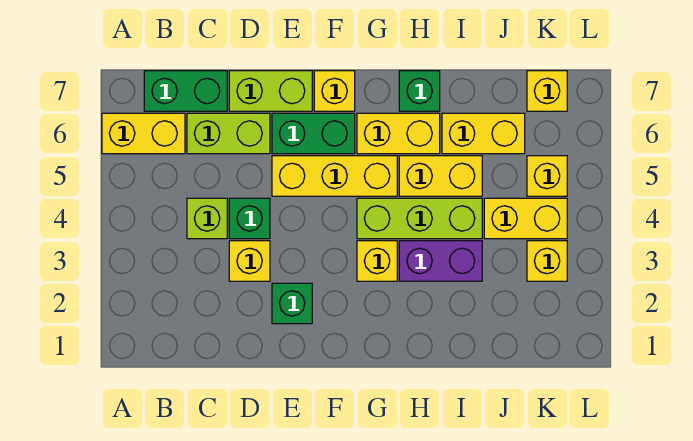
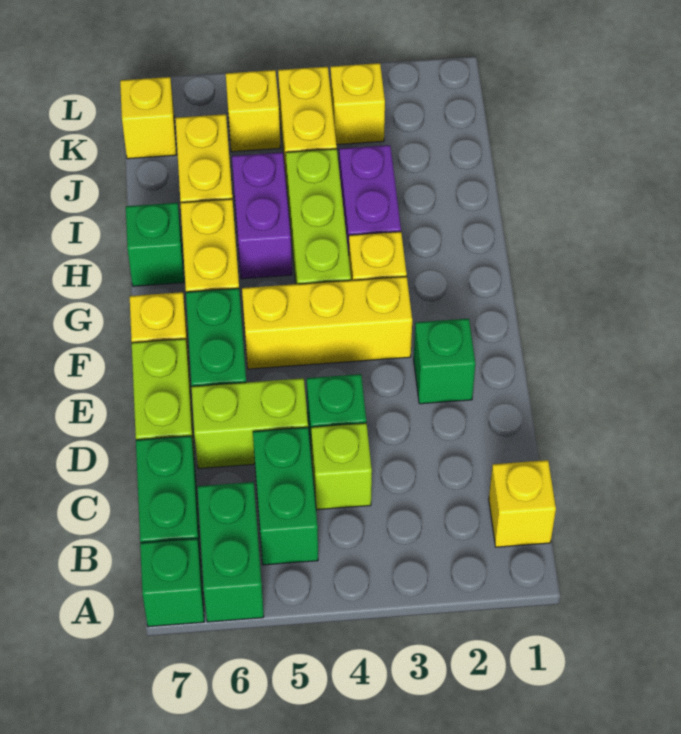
yellow 1x2 brick [102,113,185,154] -> green 1x2 brick [197,482,264,622]
none -> green 1x1 brick [140,538,204,627]
none -> green 1x2 brick [253,427,318,565]
lime 1x2 brick [187,113,270,154] -> lime 1x2 brick turned to [191,378,308,469]
yellow 1x1 brick [229,241,270,281] -> yellow 1x1 brick moved to [489,460,556,547]
yellow 1x3 brick [272,156,397,196] -> yellow 1x3 brick turned to [242,276,412,369]
yellow 1x2 brick [399,156,482,196] -> purple 1x2 brick [232,152,292,279]

